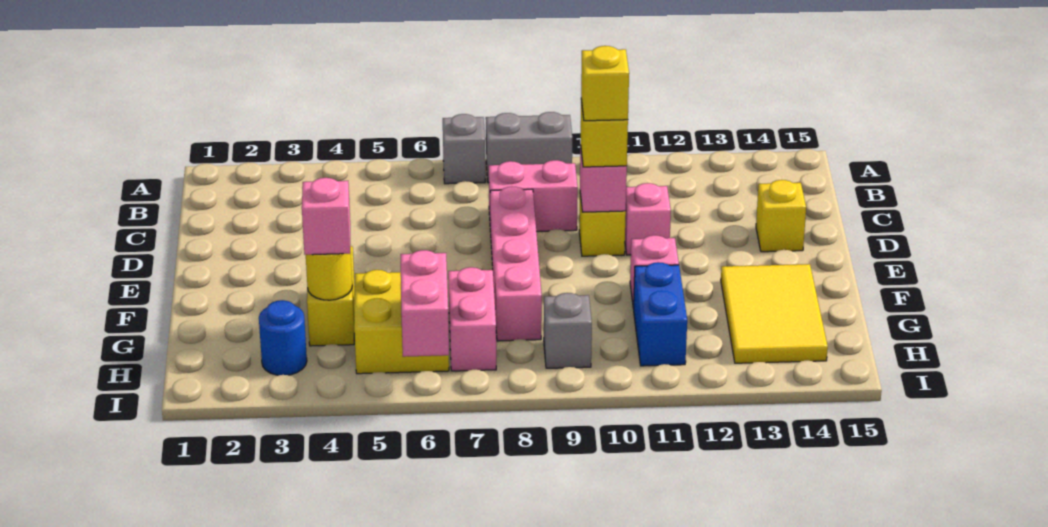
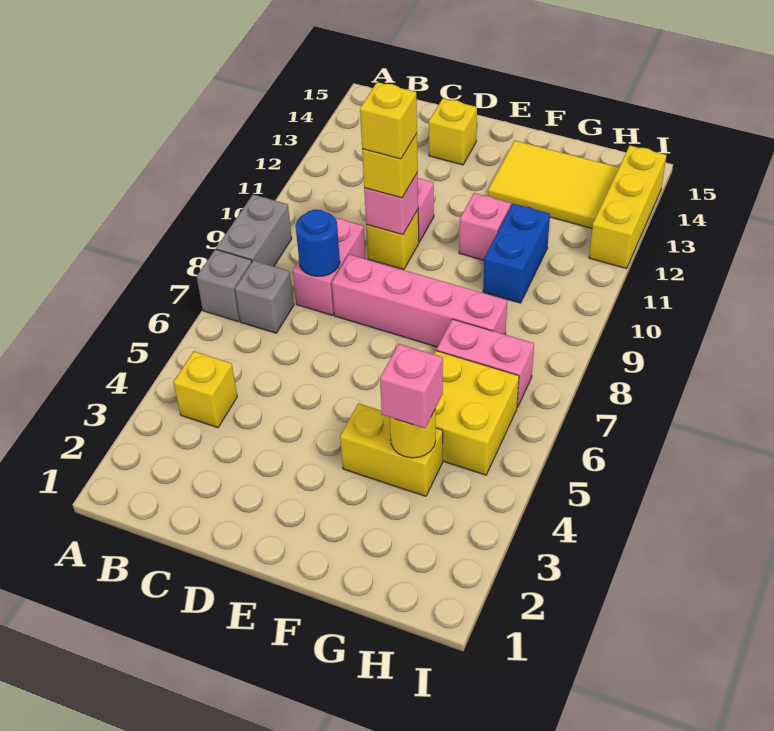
none -> yellow 1x1 brick [173,351,237,428]
blue 1x2 brick [634,262,687,366] -> blue 1x2 brick turned to [483,204,550,303]
blue 1x1 round brick [259,300,307,375] -> blue 1x1 round brick moved to [296,210,340,276]
pink 1x2 brick [401,250,449,357] -> none
grey 1x1 brick [544,293,592,368] -> grey 1x1 brick moved to [235,260,294,333]
none -> yellow 1x3 brick [589,146,666,269]

